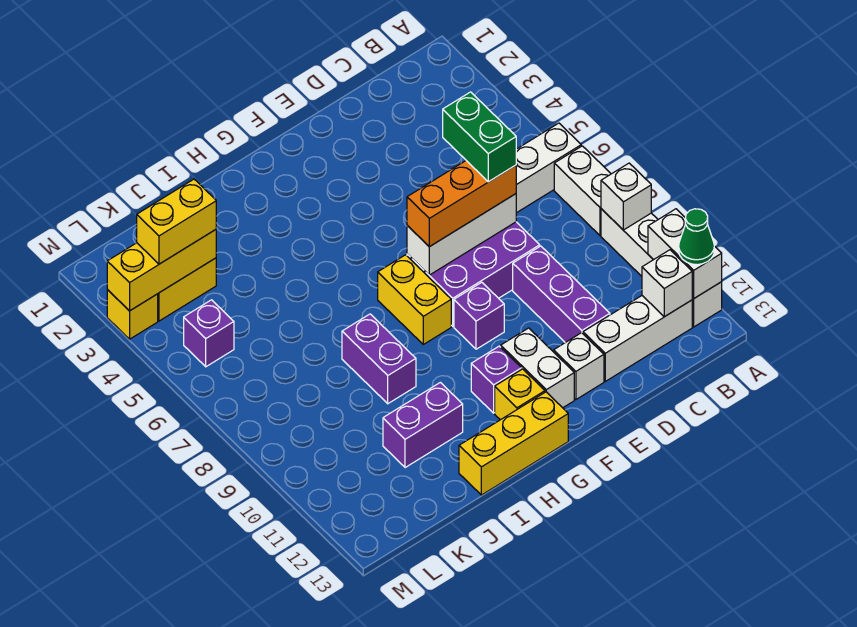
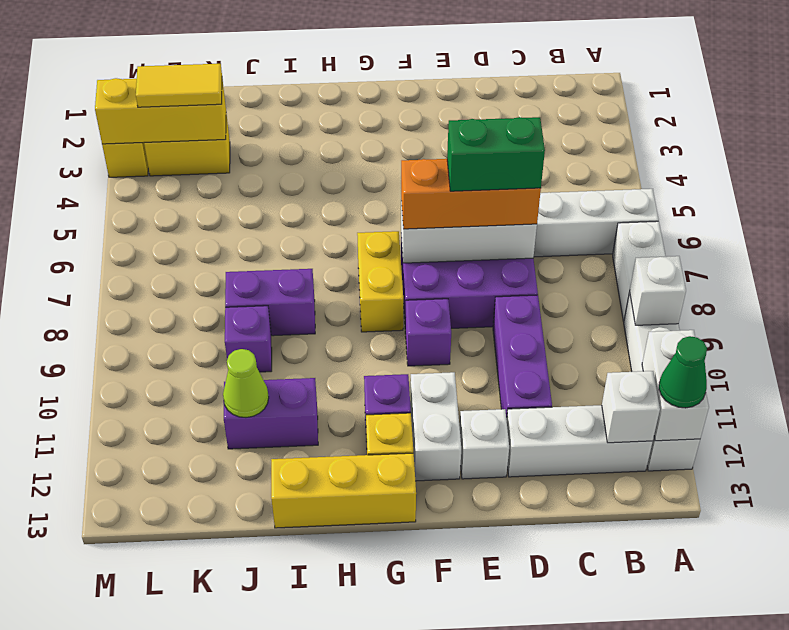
green 1x2 brick [443,92,516,182] -> green 1x2 brick turned to [447,117,545,191]
purple 1x2 brick [342,314,416,404] -> purple 1x2 brick turned to [225,269,315,336]
none -> lime 1x1 cone [223,349,269,417]
yellow 1x2 brick [137,179,216,264] -> yellow 1x2 tile [136,64,222,107]
purple 1x1 brick [184,300,234,367] -> purple 1x1 brick moved to [225,306,272,372]

